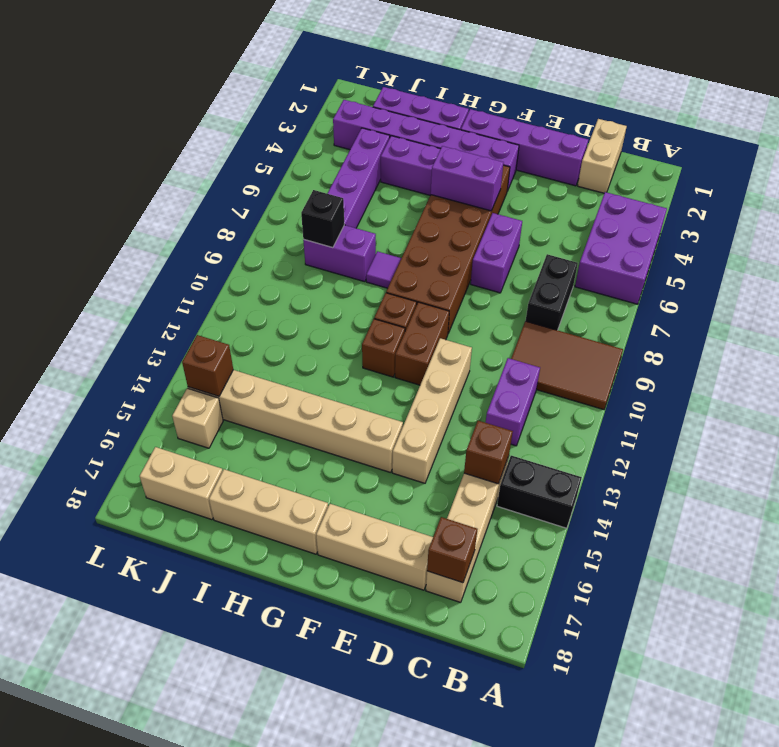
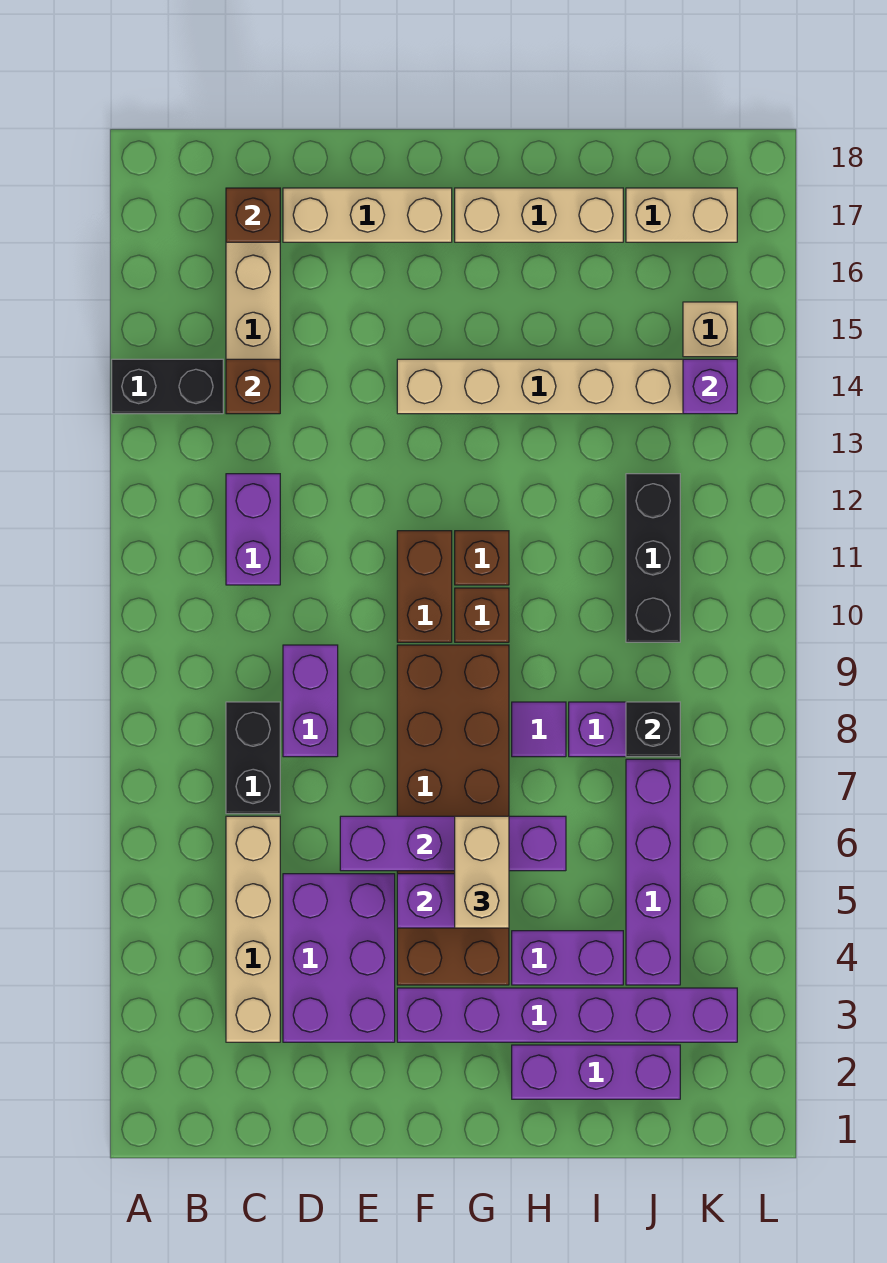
purple 2x3 brick [575,192,667,304] -> purple 2x3 brick moved to [283,874,395,1042]
brown 2x3 tile [511,321,623,410] -> none
tan 1x2 brick [578,119,627,193] -> tan 1x2 brick moved to [455,816,509,928]
purple 1x4 brick [461,109,588,186] -> purple 1x4 brick moved to [340,816,566,871]
purple 1x2 brick [471,213,522,293] -> purple 1x2 brick moved to [283,645,338,757]
tan 1x4 brick [392,338,472,483] -> tan 1x4 brick moved to [226,816,280,1042]
none -> black 1x3 brick [626,474,680,642]
brown 1x1 brick [182,335,233,396] -> purple 1x1 brick [683,359,737,414]

